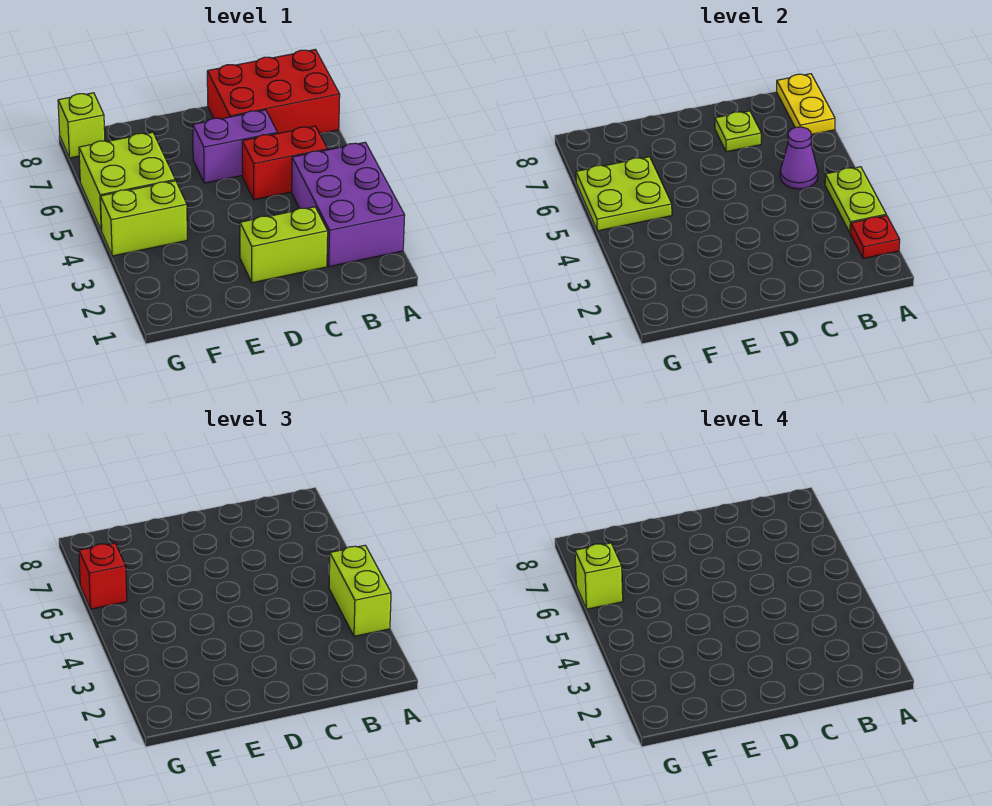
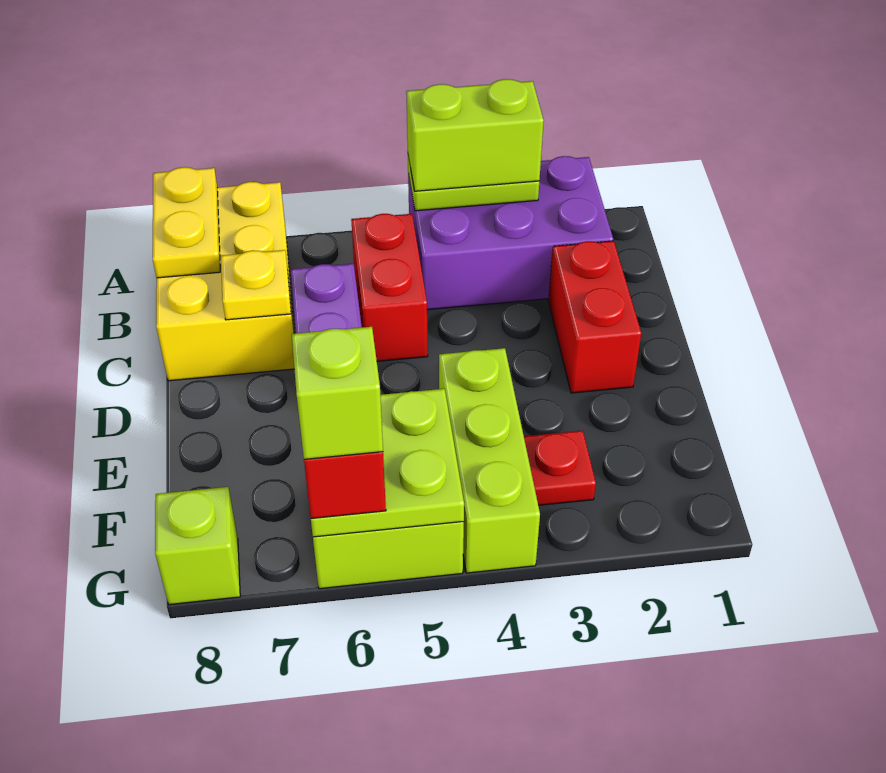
red 1x1 plate [851,215,900,259] -> red 1x1 plate moved to [524,431,596,505]
red 2x3 brick [207,50,340,134] -> yellow 2x3 brick [156,182,294,381]
yellow 1x2 plate [777,74,835,135] -> yellow 1x2 plate turned to [153,167,220,278]
purple 1x1 cone [780,127,818,189] -> none
lime 1x2 brick [240,207,328,283] -> red 1x2 brick [548,241,641,393]
lime 1x1 plate [715,111,761,152] -> yellow 1x1 plate [221,250,291,320]
lime 1x2 brick [101,181,187,256] -> lime 1x3 brick [439,348,540,573]

